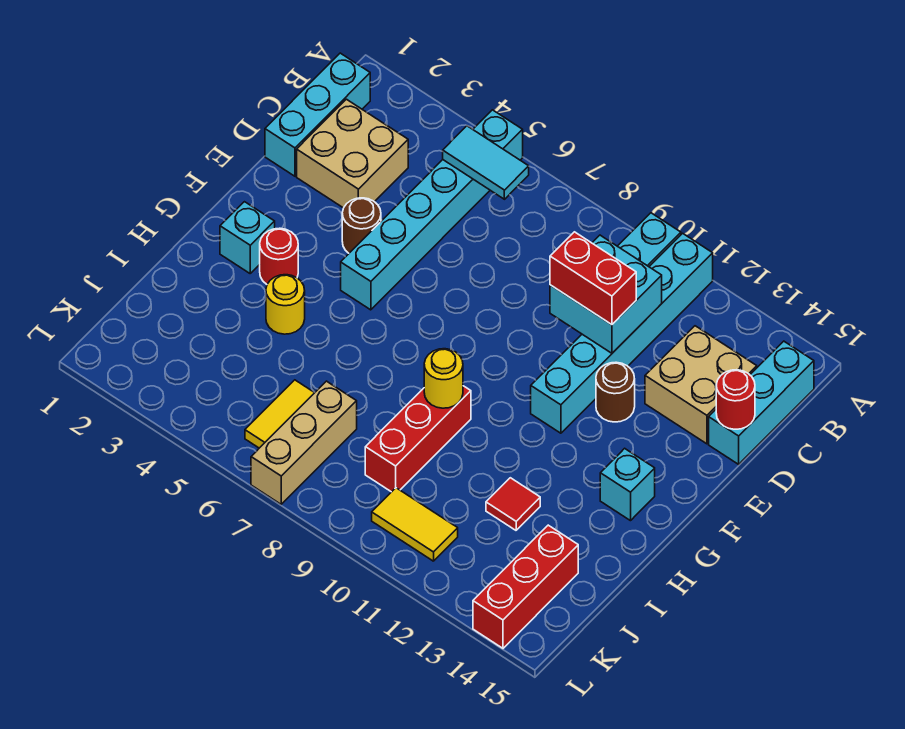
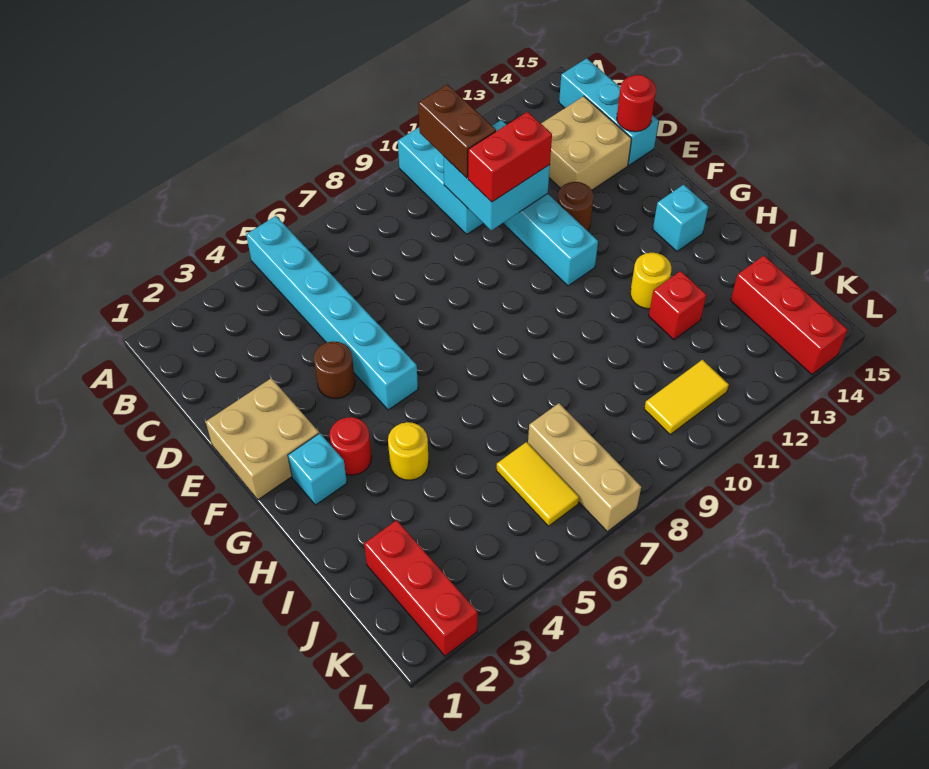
cyan 1x3 brick [265,53,370,176] -> none
cyan 1x2 tile [443,126,529,199] -> none
none -> brown 1x2 brick [418,85,496,178]
tan 2x2 brick [297,99,408,208] -> tan 2x2 brick moved to [206,378,319,500]
red 1x3 brick [365,386,471,492] -> red 1x3 brick moved to [364,520,477,656]
yellow 1x1 round brick [424,349,463,408] -> yellow 1x1 round brick moved to [630,253,671,309]
red 1x1 tile [486,478,540,530] -> red 1x1 brick [649,271,706,340]

